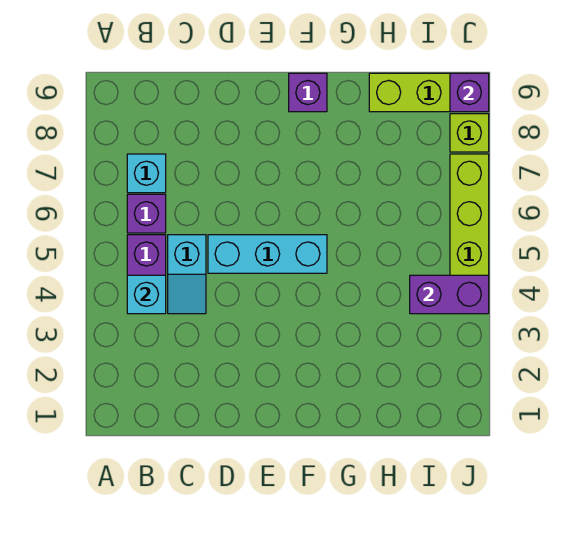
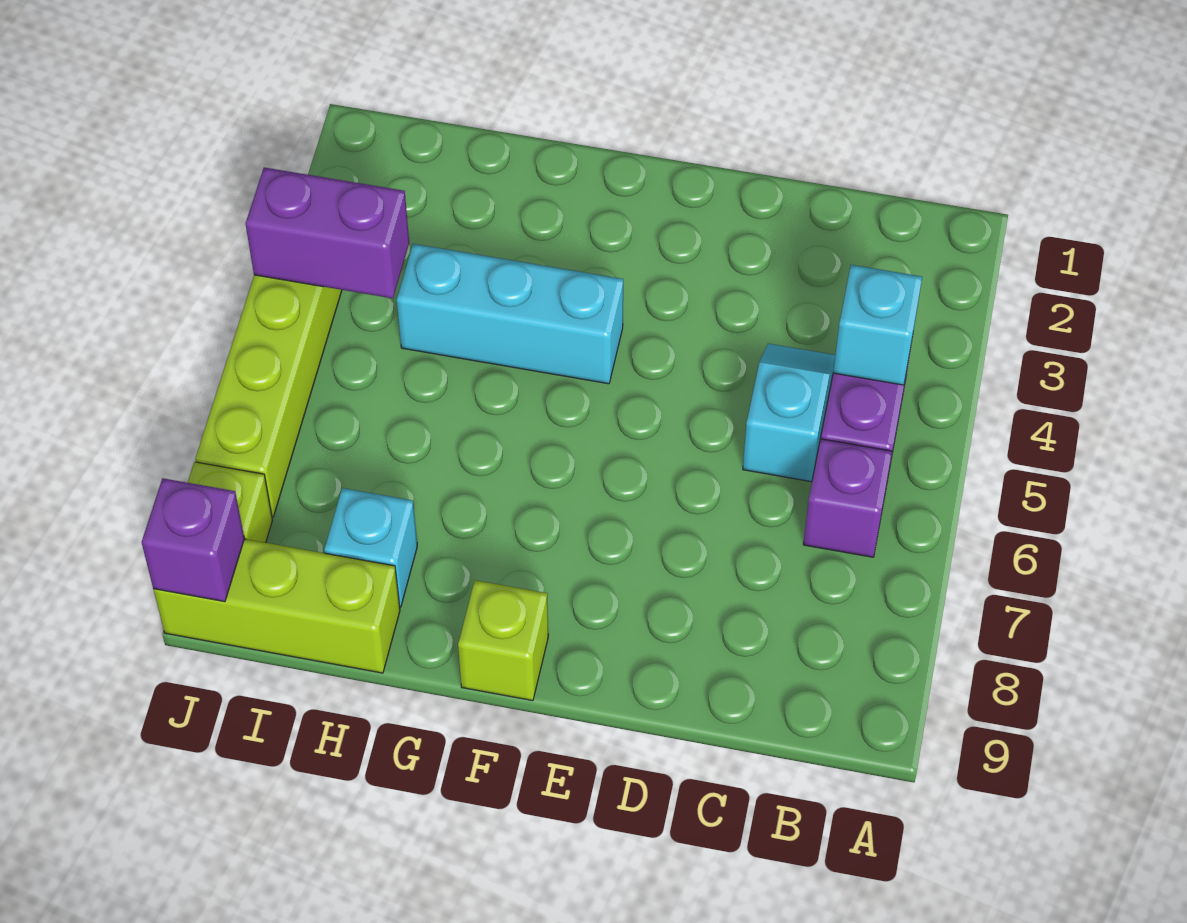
cyan 1x1 brick [127,154,166,193] -> cyan 1x1 brick moved to [324,488,417,607]
cyan 1x3 brick [208,235,327,273] -> cyan 1x3 brick moved to [397,244,623,384]
purple 1x1 brick [289,73,327,112] -> lime 1x1 brick [458,580,548,701]

